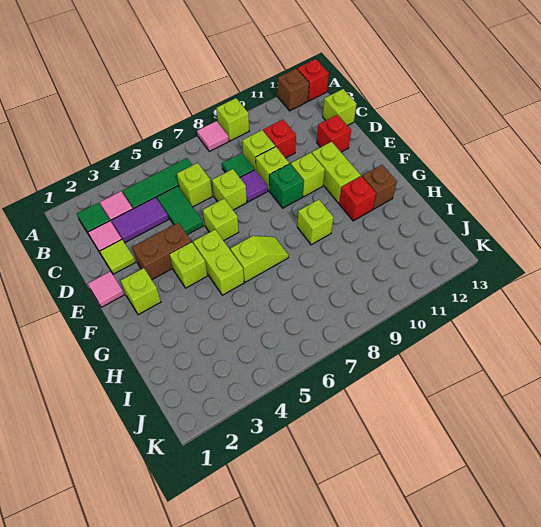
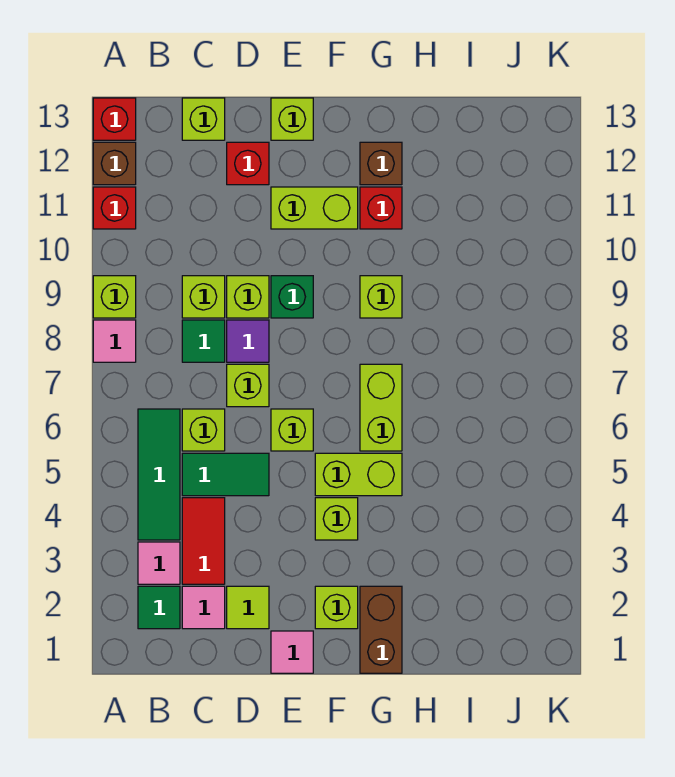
purple 1x2 tile [111,197,169,243] -> red 1x2 tile [182,498,225,584]
red 1x1 brick [263,120,296,158] -> red 1x1 brick moved to [93,187,136,229]
brown 1x2 brick [132,223,191,280] -> brown 1x2 brick moved to [360,586,402,673]
lime 1x1 brick [291,153,325,197] -> lime 1x1 brick moved to [271,98,313,140]
lime 1x2 slope [230,236,289,282] -> lime 1x2 brick [360,364,402,451]

